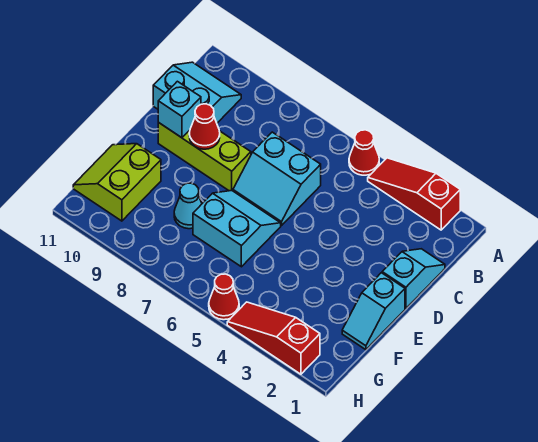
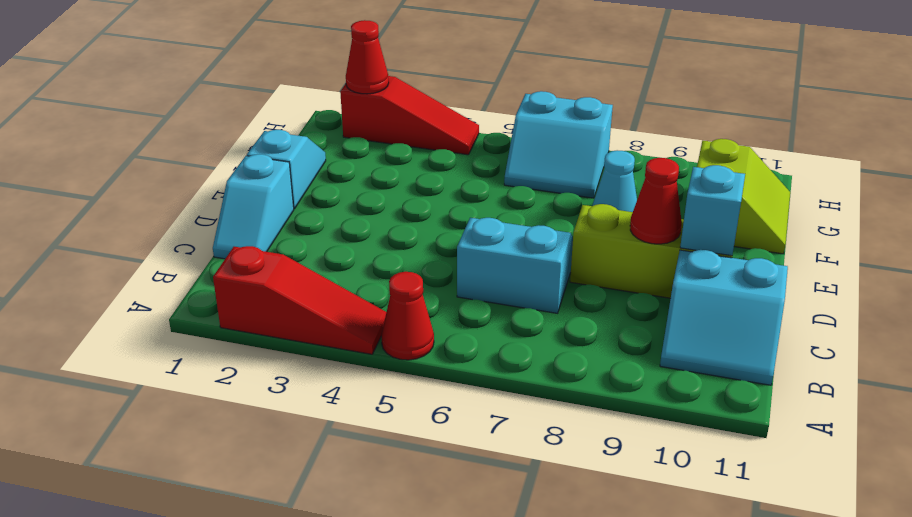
cyan 2x2 slope [193,191,281,267] -> cyan 2x2 slope moved to [504,91,613,198]
red 1x1 cone [209,274,239,320] -> red 1x1 cone moved to [346,20,389,94]

